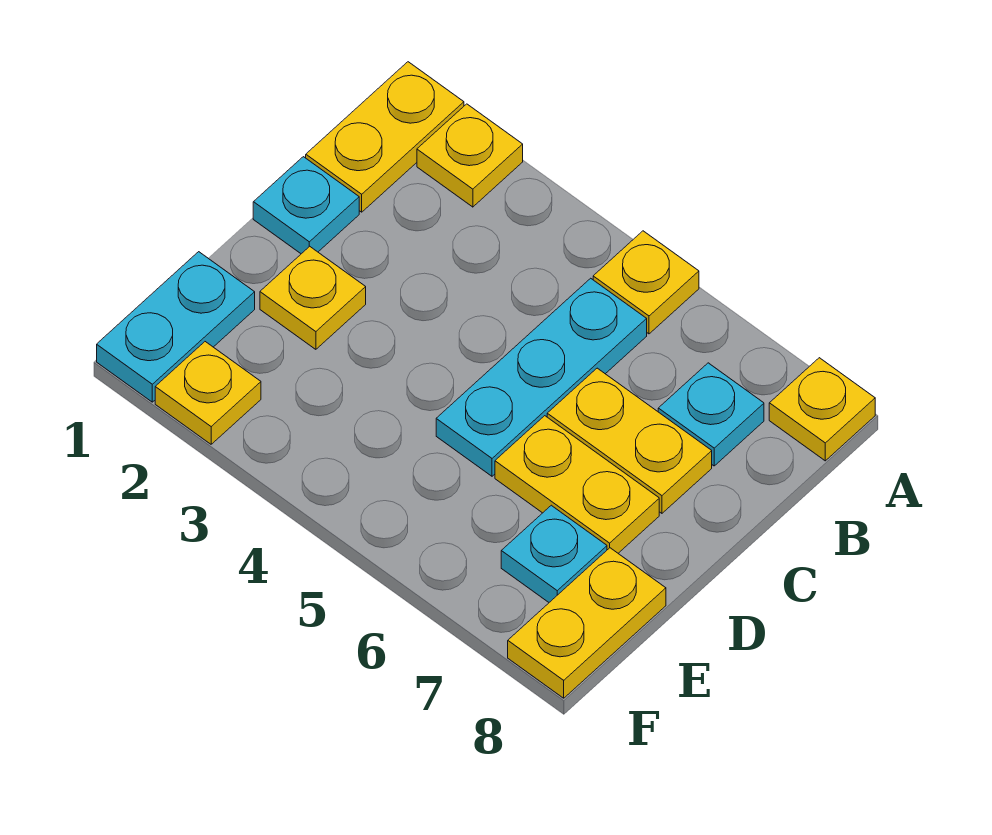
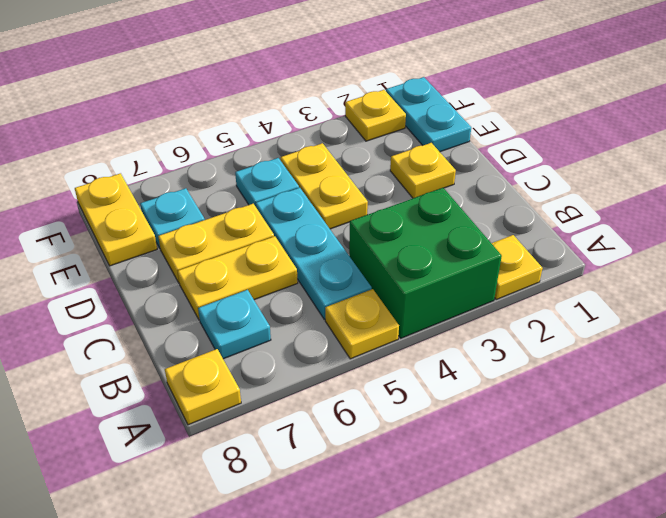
yellow 1x2 plate [306,62,464,212] -> yellow 1x2 plate moved to [281,143,368,229]
none -> green 2x2 brick [349,188,502,338]
cyan 1x1 plate [253,157,359,254] -> cyan 1x1 plate moved to [235,158,299,207]

